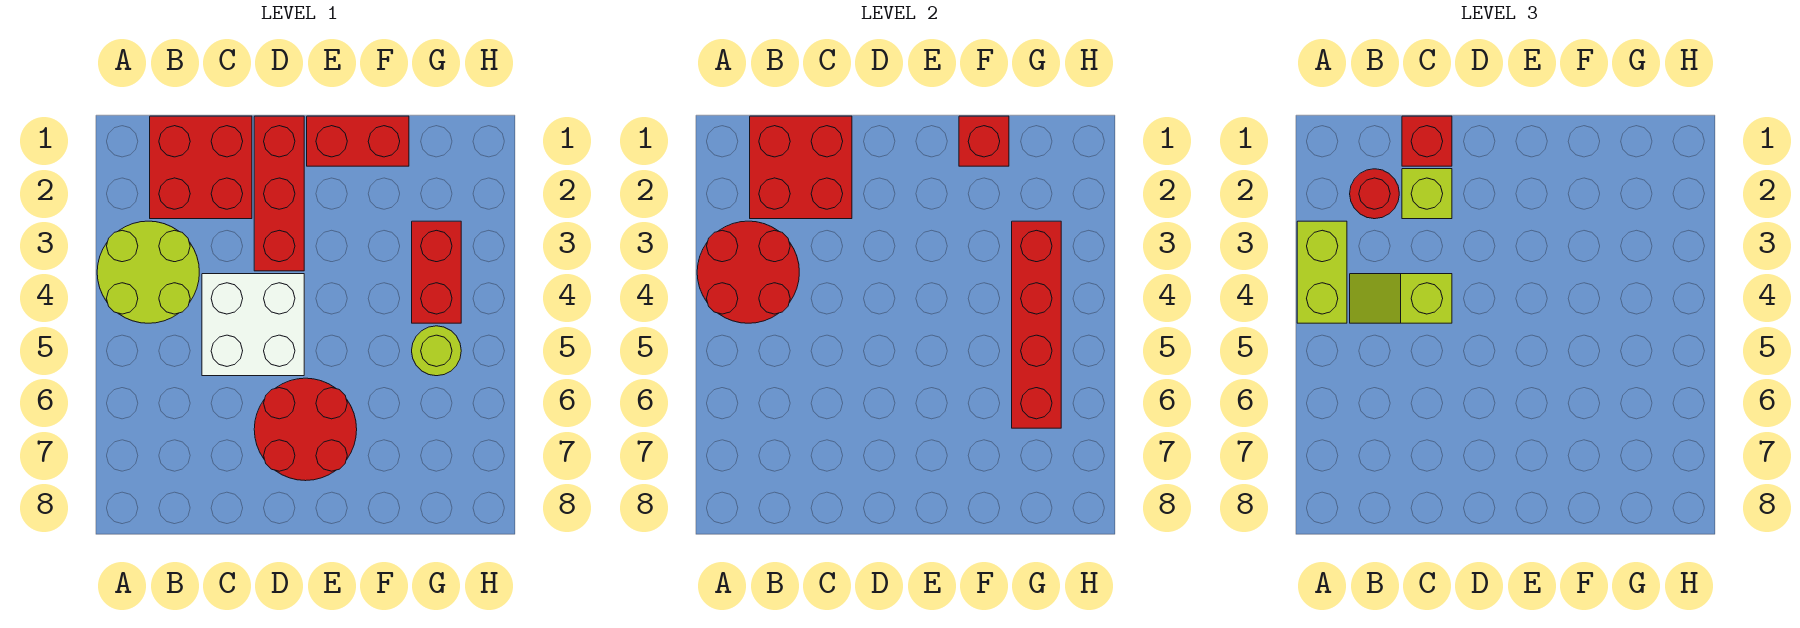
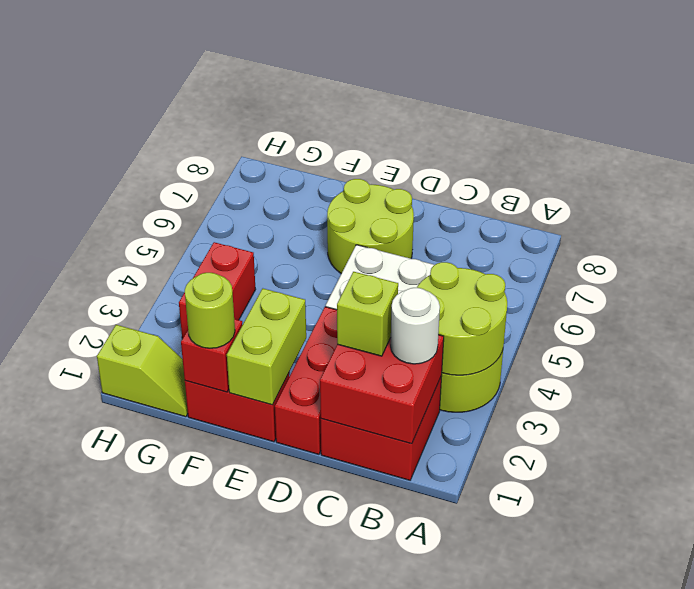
red 2x2 round brick [697,221,799,323] -> lime 2x2 round brick [417,262,507,375]
lime 1x2 brick [1297,221,1347,323] -> lime 1x2 brick moved to [227,289,306,405]
red 1x1 round brick [1350,169,1399,219] -> white 1x1 round brick [391,288,440,364]
lime 1x2 slope [1350,274,1452,323] -> lime 1x2 slope moved to [97,325,188,417]
red 1x1 brick [1402,116,1452,166] -> none
red 2x2 round brick [254,378,357,481] -> lime 2x2 round brick [327,179,414,274]
red 1x4 brick [1012,221,1061,428] -> none
lime 1x1 round brick [412,326,461,376] -> lime 1x1 round brick moved to [185,273,235,348]

